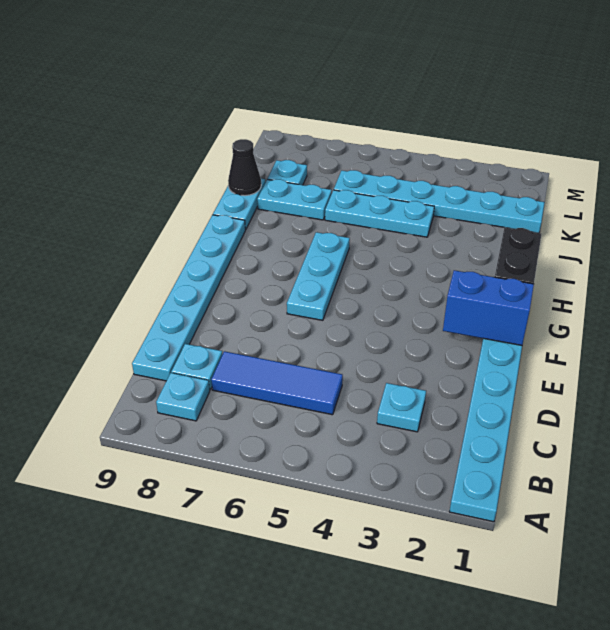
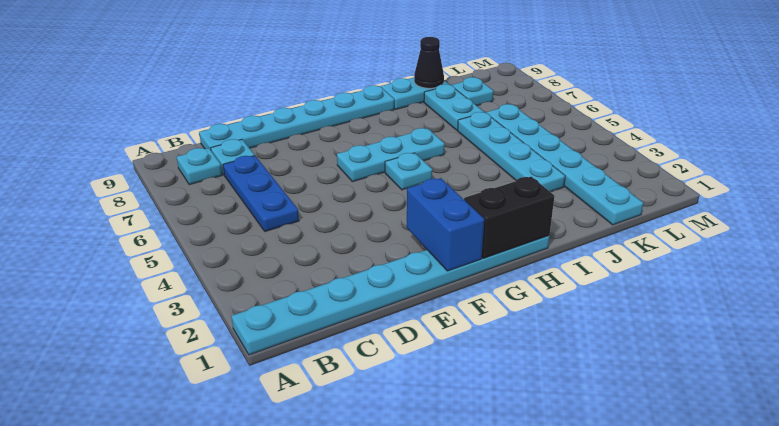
cyan 1x1 plate [377,383,426,432] -> cyan 1x1 plate moved to [385,153,432,190]
blue 1x3 tile [211,351,343,415] -> blue 1x3 plate [223,156,299,231]
cyan 1x3 plate [325,190,434,237] -> cyan 1x4 plate [458,112,565,192]

